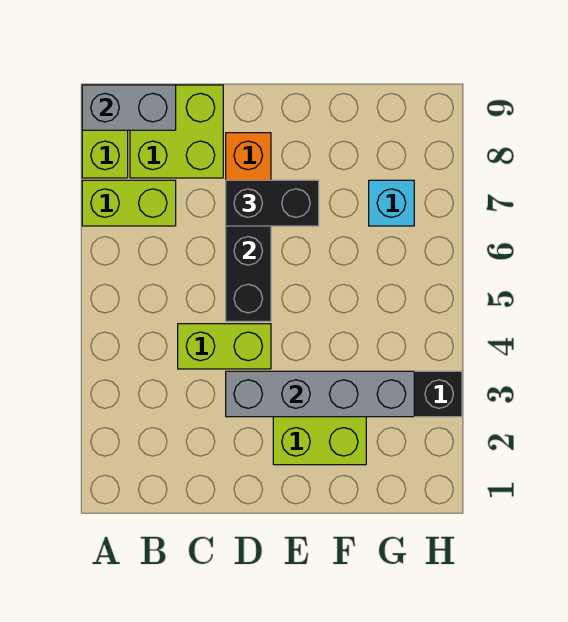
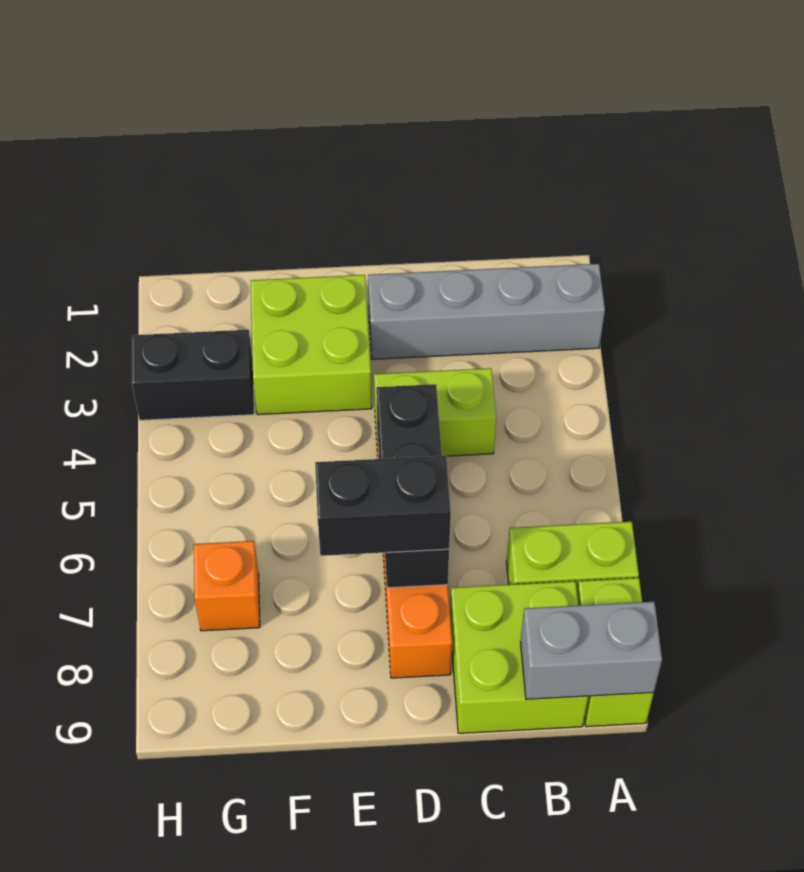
grey 1x4 brick [226,371,414,417] -> grey 1x4 brick moved to [368,264,605,359]
cyan 1x1 brick [369,180,414,226] -> orange 1x1 brick [194,541,260,631]

